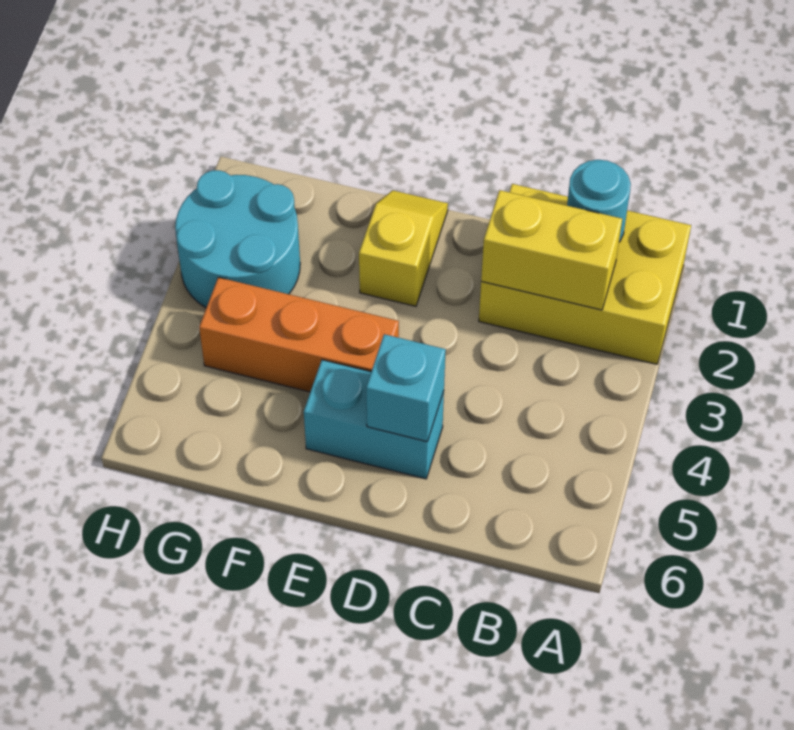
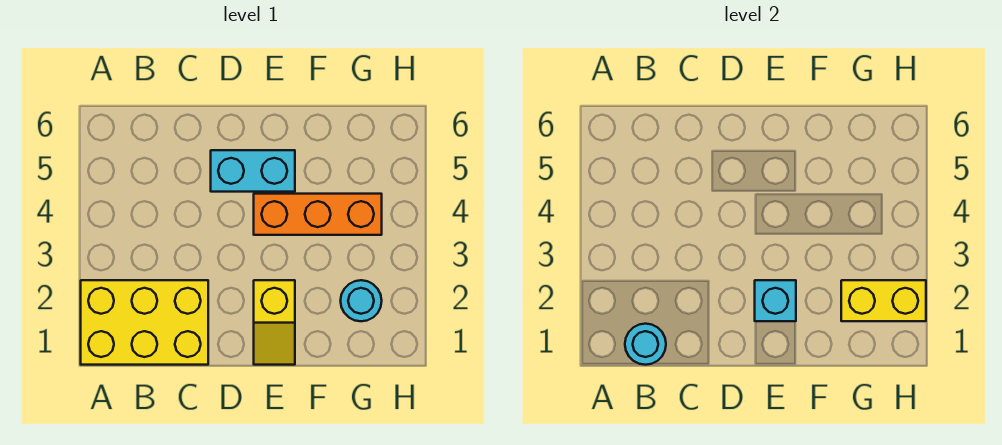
yellow 1x2 brick [481,190,622,310] -> yellow 1x2 brick moved to [841,280,926,321]
cyan 1x1 brick [366,334,446,442] -> cyan 1x1 brick moved to [755,280,796,321]
cyan 2x2 round brick [175,170,300,308] -> cyan 1x1 round brick [341,280,382,321]

